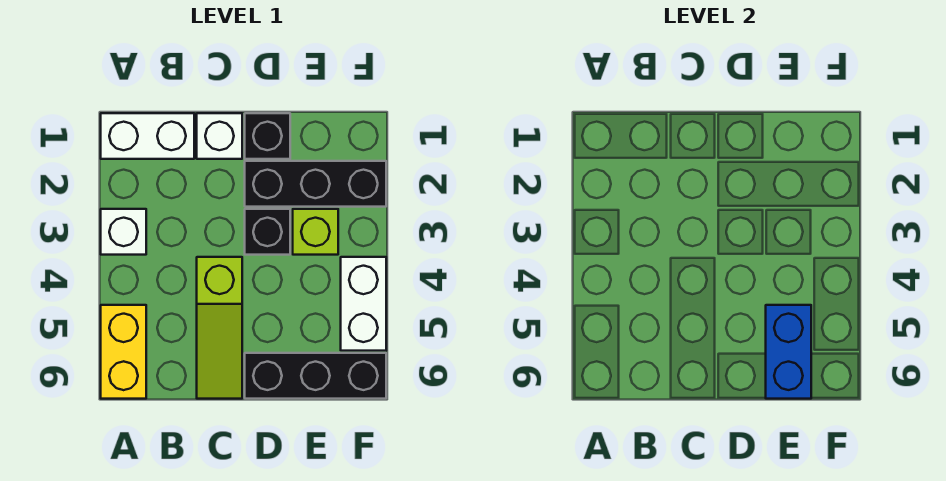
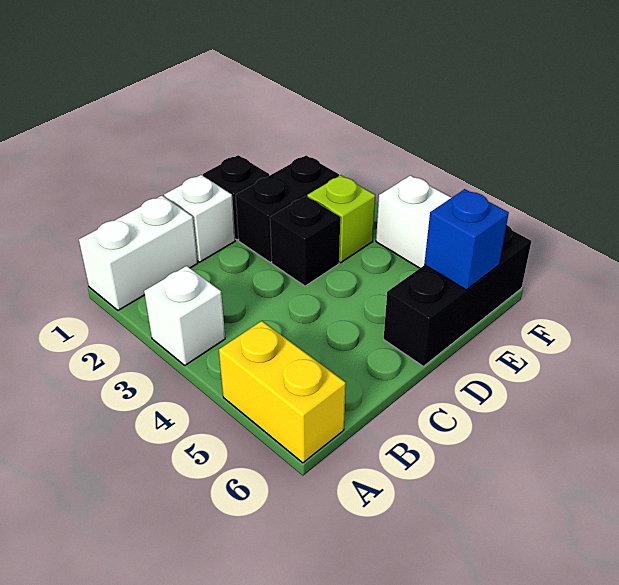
lime 1x3 slope [197,257,242,399] -> none
black 1x3 brick [245,161,386,207] -> black 1x2 brick [236,156,339,262]
blue 1x2 brick [766,305,811,399] -> blue 1x1 brick [424,189,509,290]

